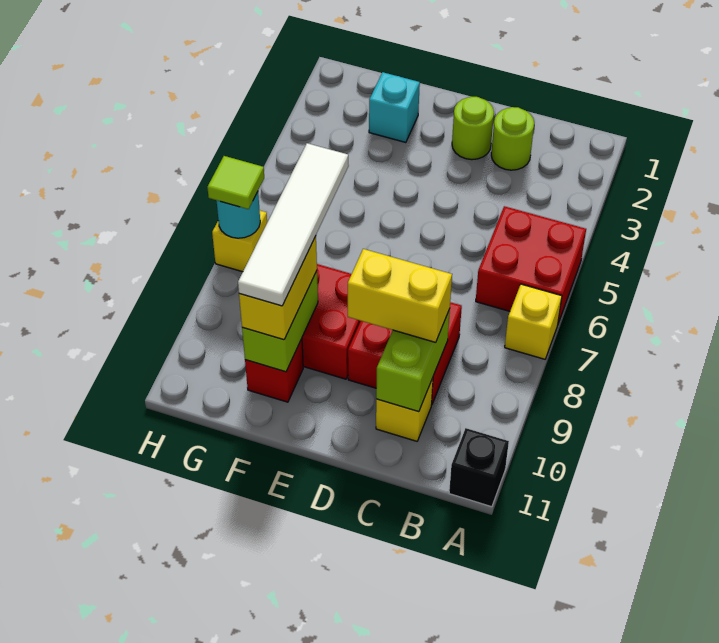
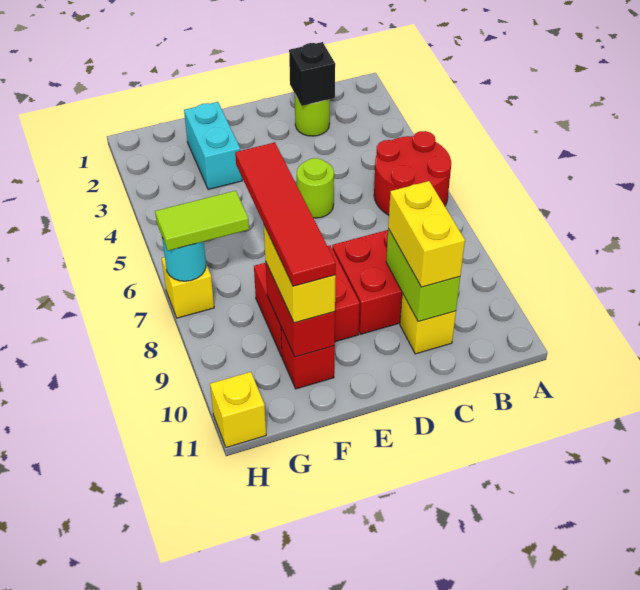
red 2x2 brick [476,206,586,323] -> red 2x2 round brick [374,131,451,215]
yellow 1x1 brick [505,284,562,359] -> yellow 1x1 brick moved to [210,372,266,448]
black 1x1 brick [449,428,509,507] -> black 1x1 brick moved to [289,42,335,106]
yellow 1x2 brick [348,249,452,342] -> yellow 1x2 brick turned to [388,181,465,287]
lime 1x1 round brick [452,97,494,160] -> lime 1x1 round brick moved to [297,158,334,218]
cyan 1x1 brick [369,72,420,143] -> cyan 1x2 brick [184,102,242,190]
white 1x4 tile [238,143,349,306] -> red 1x4 tile [235,142,336,286]
lime 1x2 brick [242,271,318,372] -> red 1x2 brick [266,263,335,357]
lime 1x1 tile [207,156,264,209] -> lime 1x2 tile [155,191,249,251]

